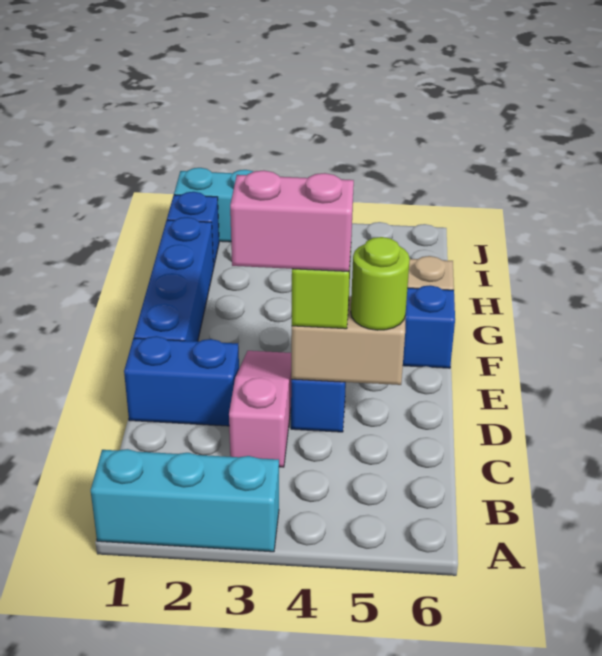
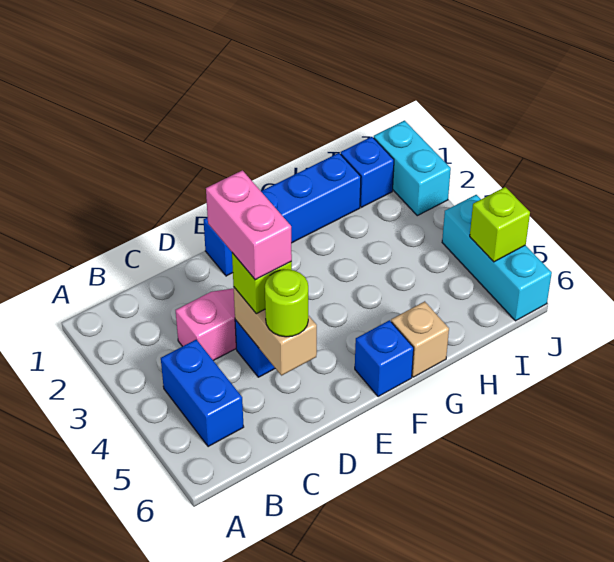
cyan 1x3 brick [91,449,279,552] -> cyan 1x3 brick moved to [442,195,552,321]
blue 1x2 brick [124,336,239,426] -> blue 1x2 brick moved to [161,340,244,447]
none -> lime 1x1 brick [470,187,530,262]

